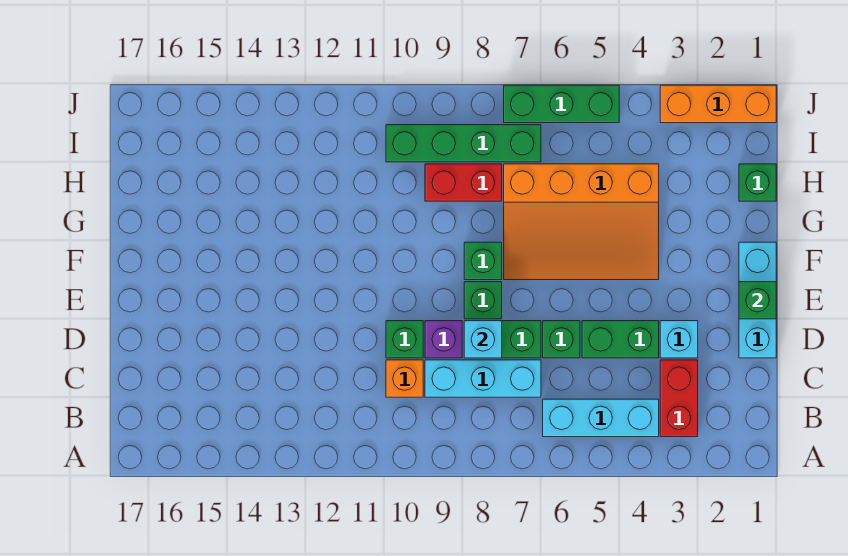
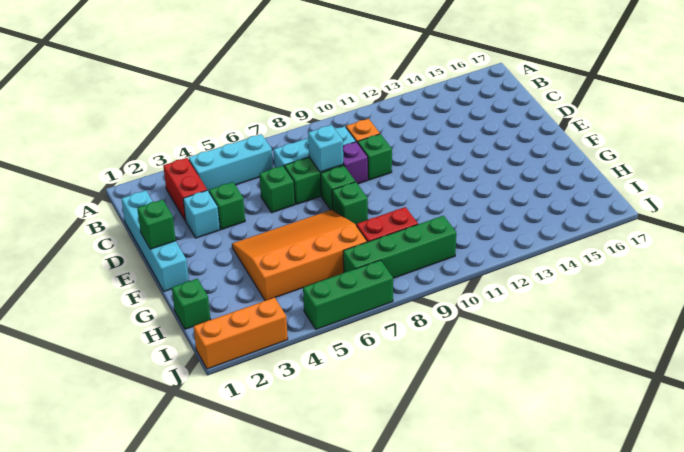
cyan 1x3 brick [739,242,776,358] -> cyan 1x4 brick [121,190,189,291]
green 1x2 brick [582,321,659,358] -> green 1x1 brick [209,182,245,230]

